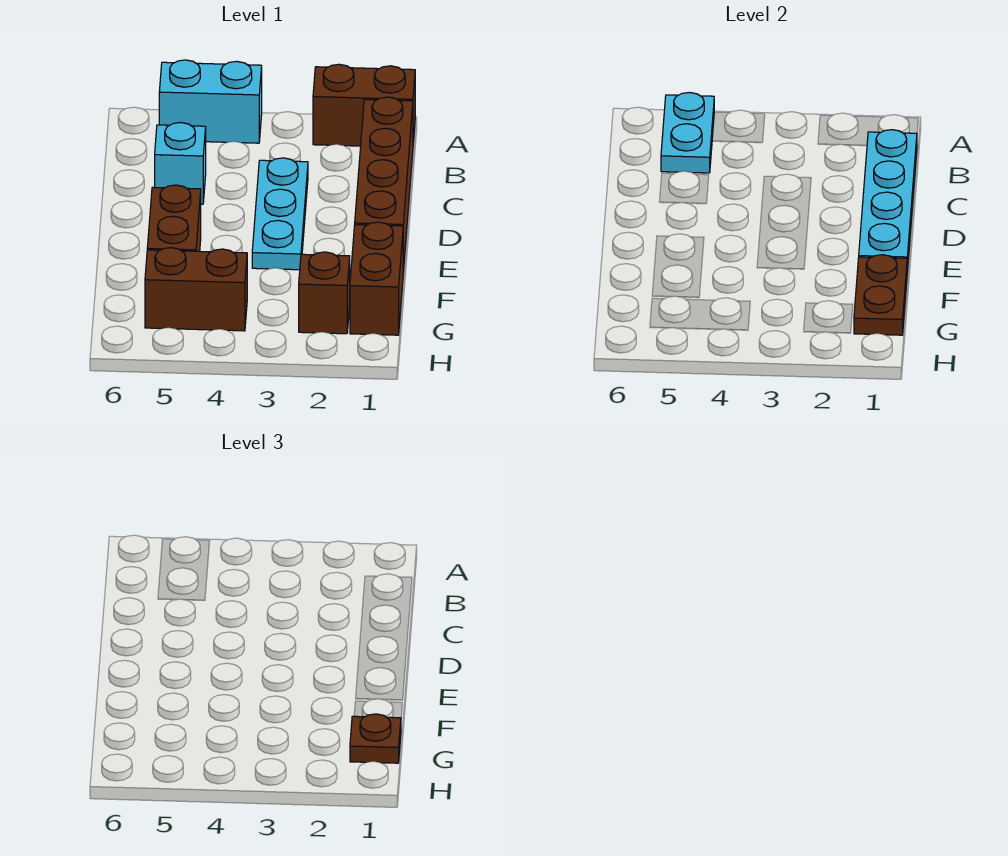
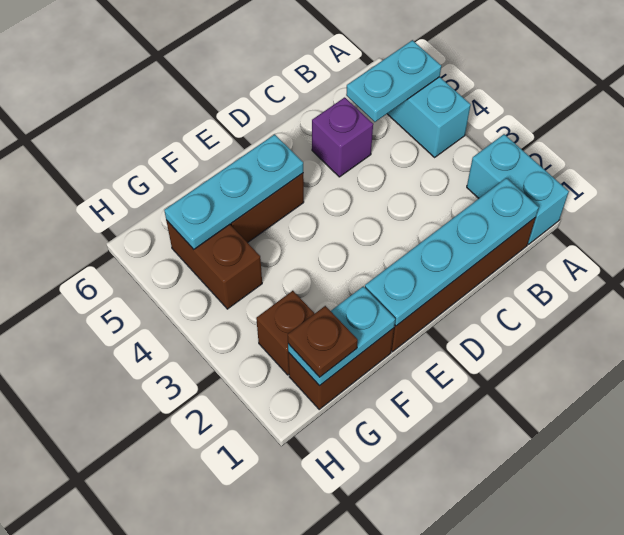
brown 1x2 brick [313,64,415,146] -> cyan 1x2 brick [467,134,569,244]
cyan 1x3 plate [252,158,308,270] -> cyan 1x3 plate moved to [164,134,303,249]
cyan 1x1 brick [155,123,206,204] -> purple 1x1 brick [312,97,373,177]
brown 1x2 plate [854,255,907,335] -> cyan 1x2 plate [288,286,395,386]

